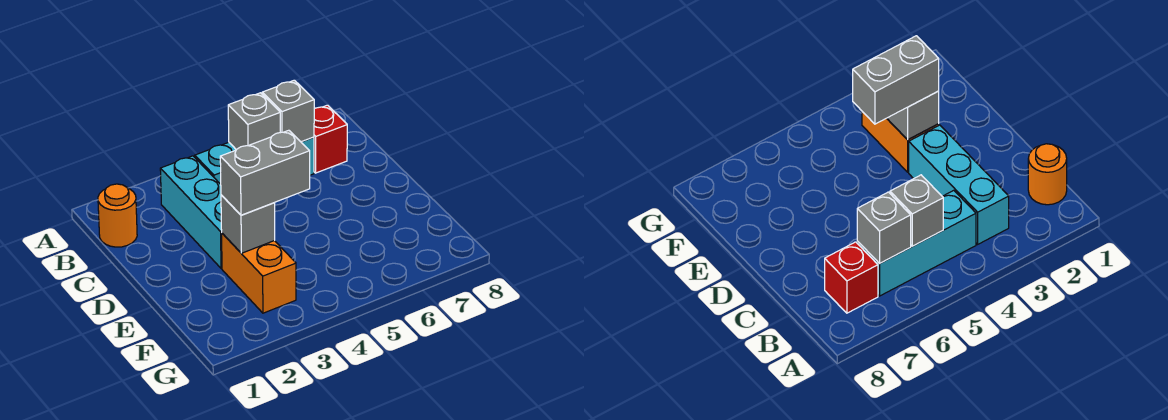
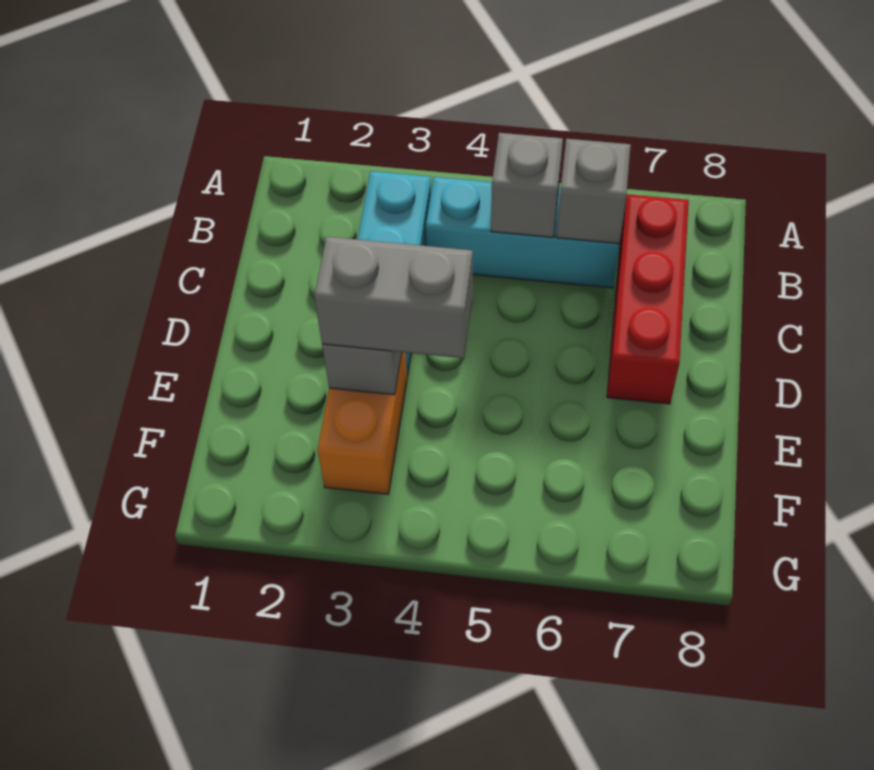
orange 1x1 round brick [98,184,137,247] -> none
red 1x1 brick [314,105,347,173] -> red 1x3 brick [607,194,689,404]

